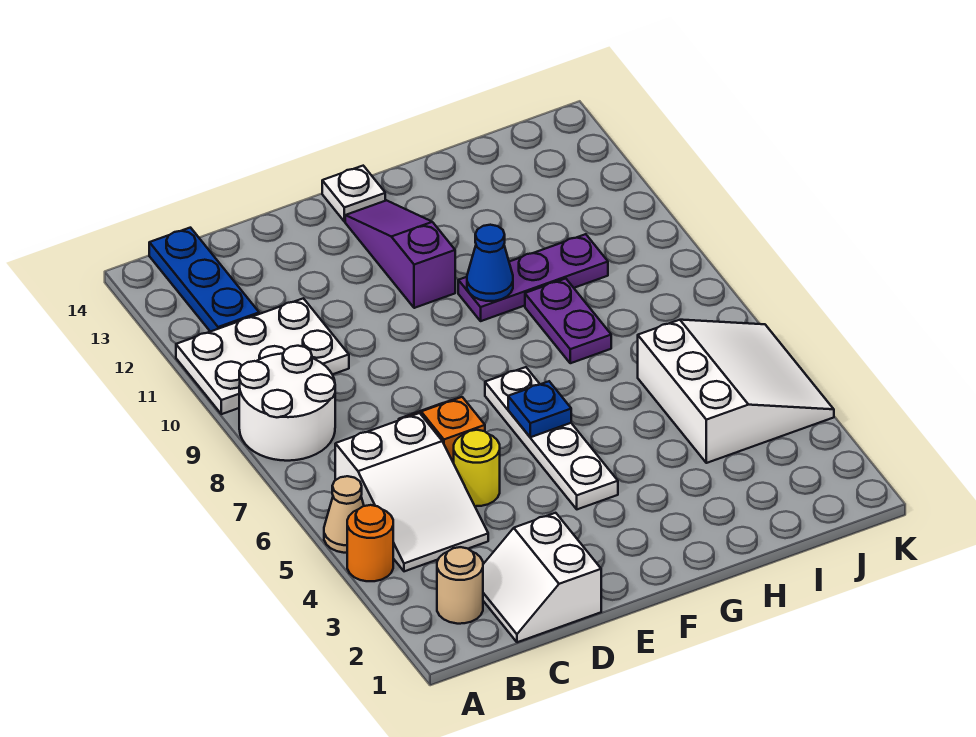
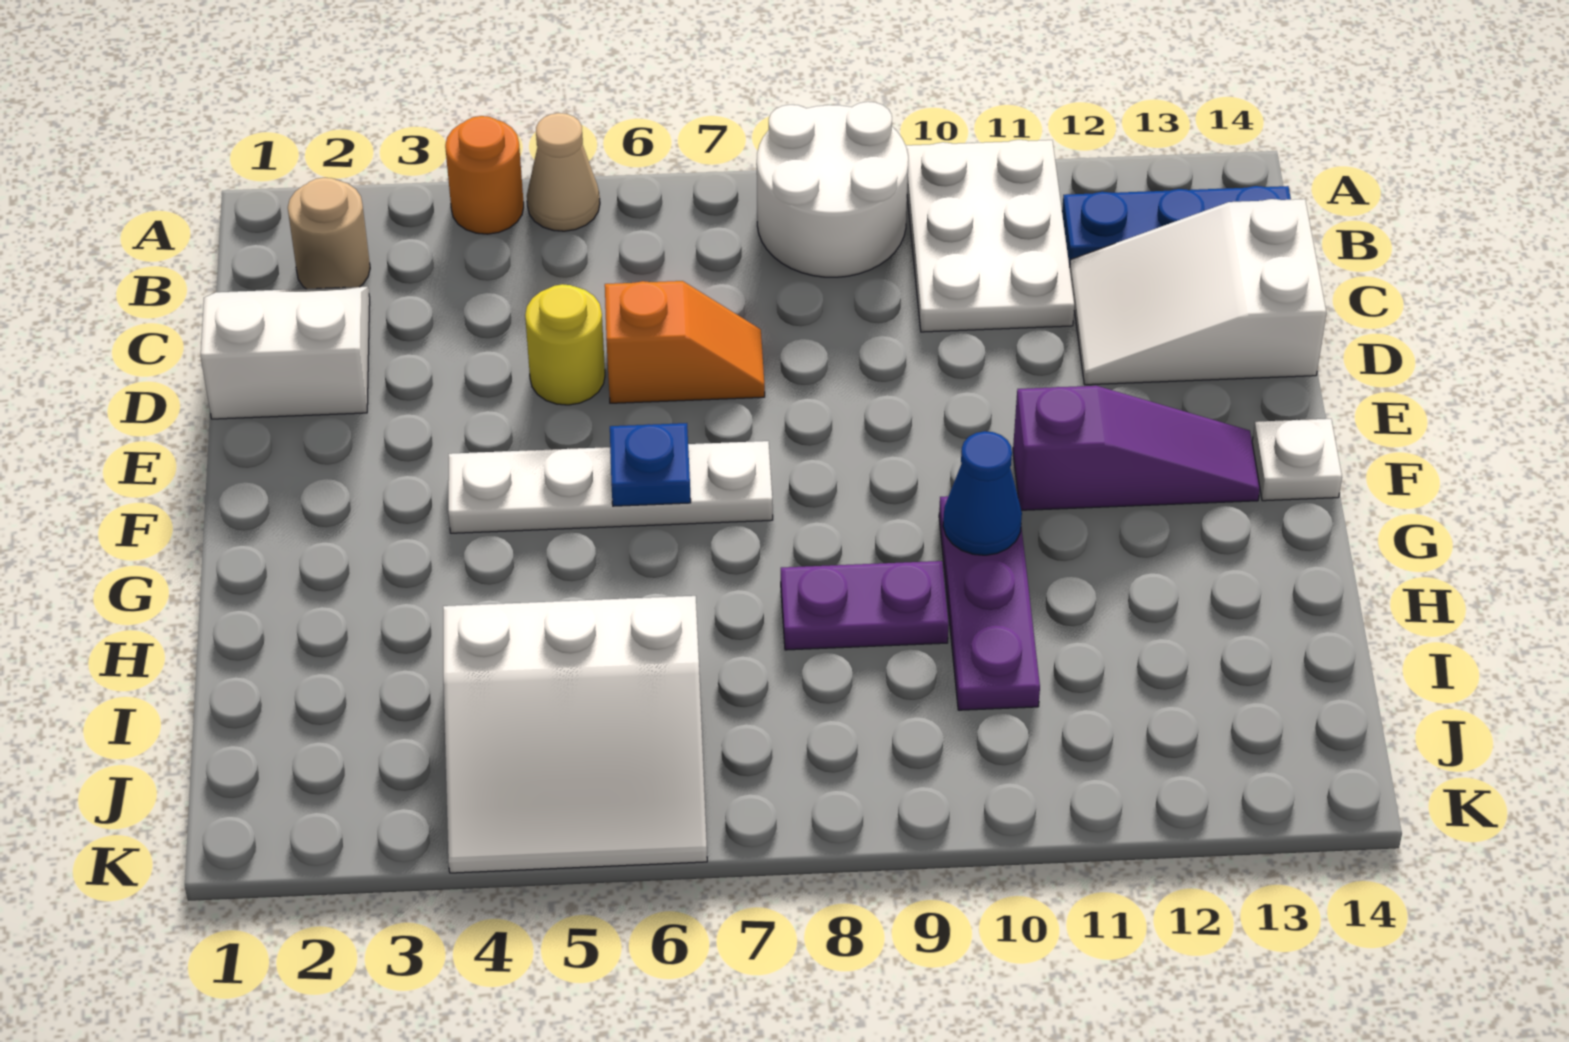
white 2x3 slope [335,413,488,571] -> white 2x3 slope moved to [1070,199,1326,385]

